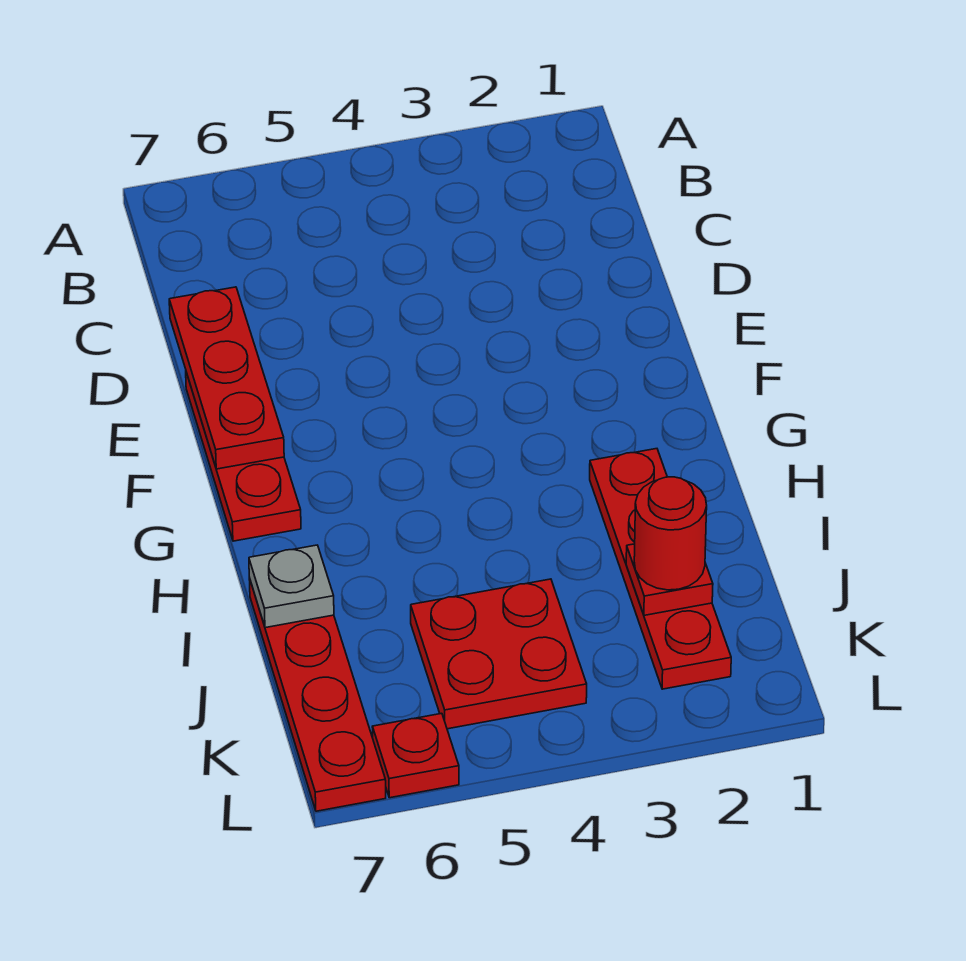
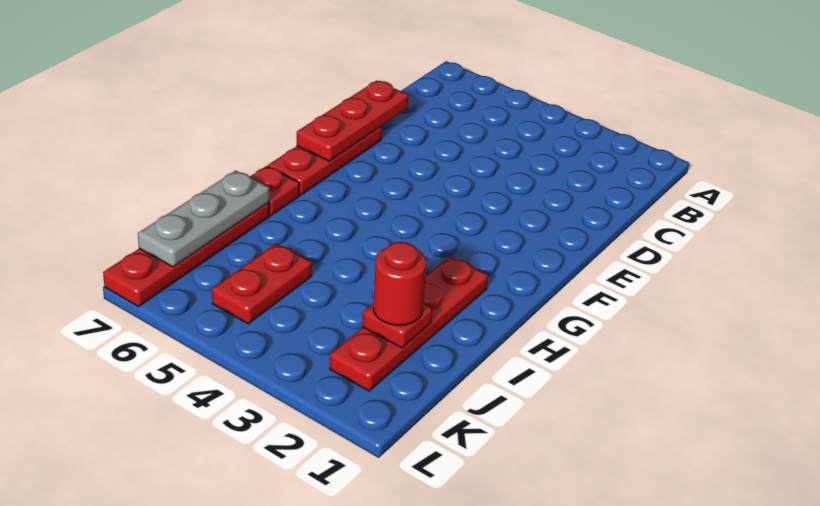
grey 1x1 plate [249,545,334,628] -> grey 1x3 plate [138,171,269,267]
red 2x2 plate [411,579,587,729] -> red 1x2 plate [212,243,312,324]
red 1x1 plate [372,713,459,798] -> red 1x1 plate moved to [250,166,299,216]

